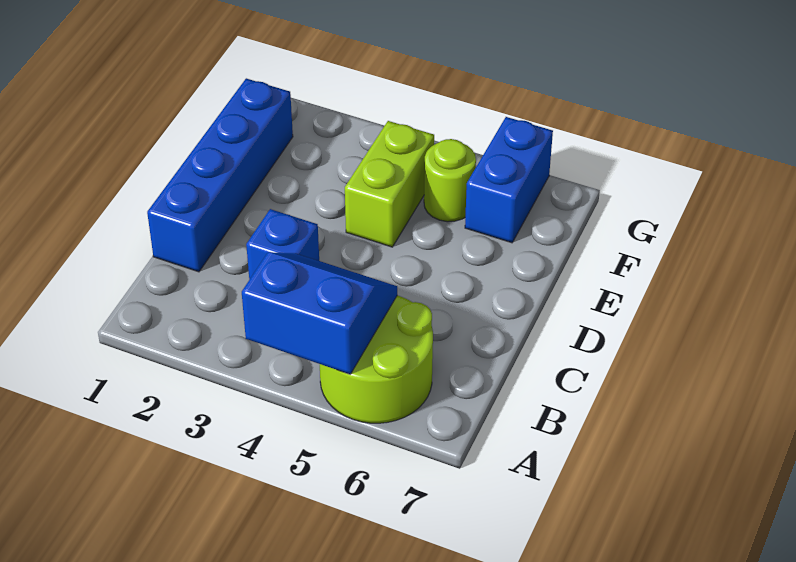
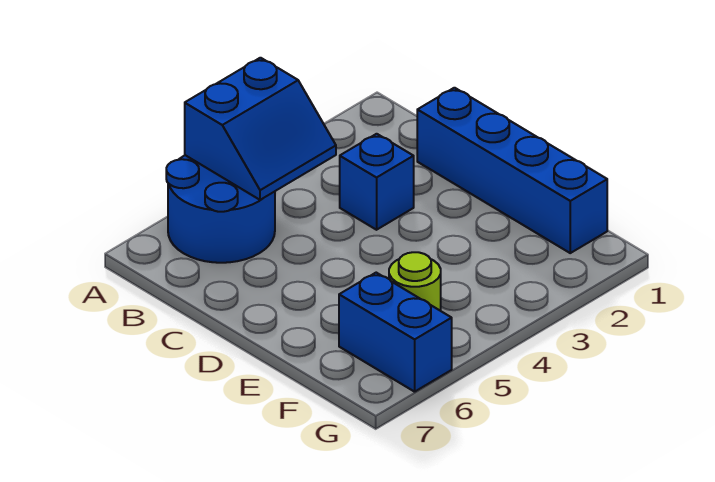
lime 2x2 round brick [320,295,433,423] -> blue 2x2 round brick [166,155,275,263]
lime 1x2 brick [345,121,434,247] -> none

